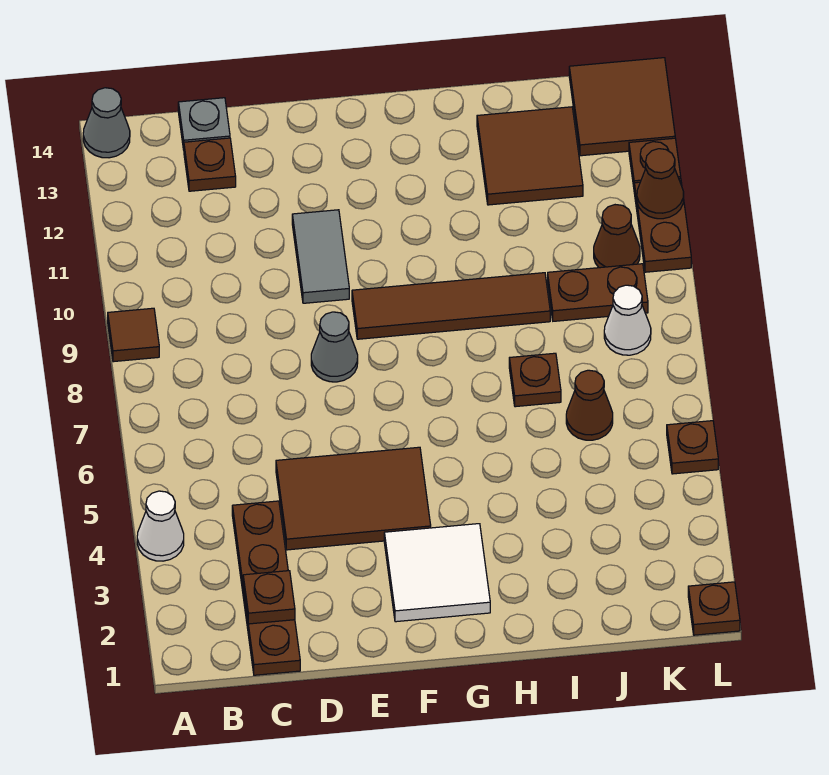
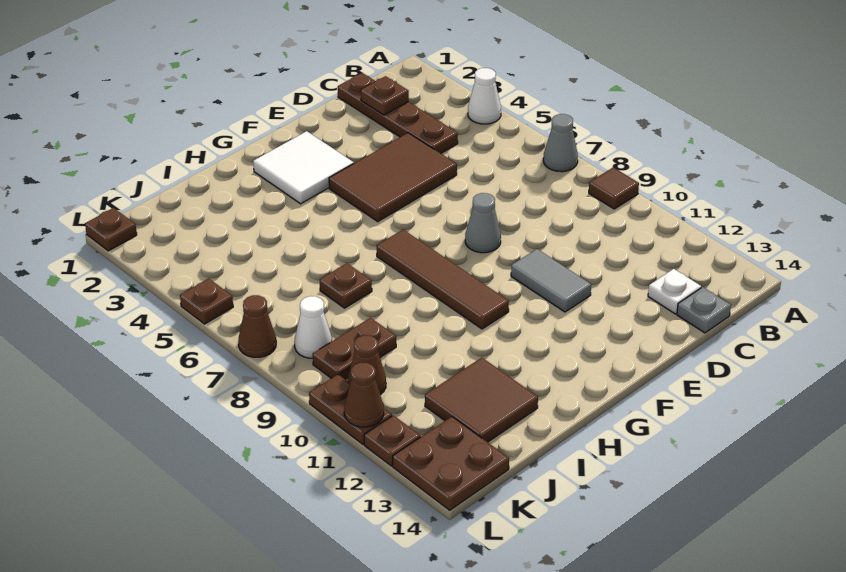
grey 1x1 cone [83,88,130,158] -> grey 1x1 cone moved to [543,114,578,172]
brown 1x1 plate [184,138,236,191] -> white 1x1 plate [648,269,701,314]
brown 1x4 tile [352,273,550,339] -> brown 1x4 tile turned to [377,230,509,329]
brown 1x1 cone [566,370,613,440] -> brown 1x1 cone moved to [238,295,276,357]
brown 2x2 tile [569,58,675,156] -> brown 2x2 plate [393,417,509,510]

